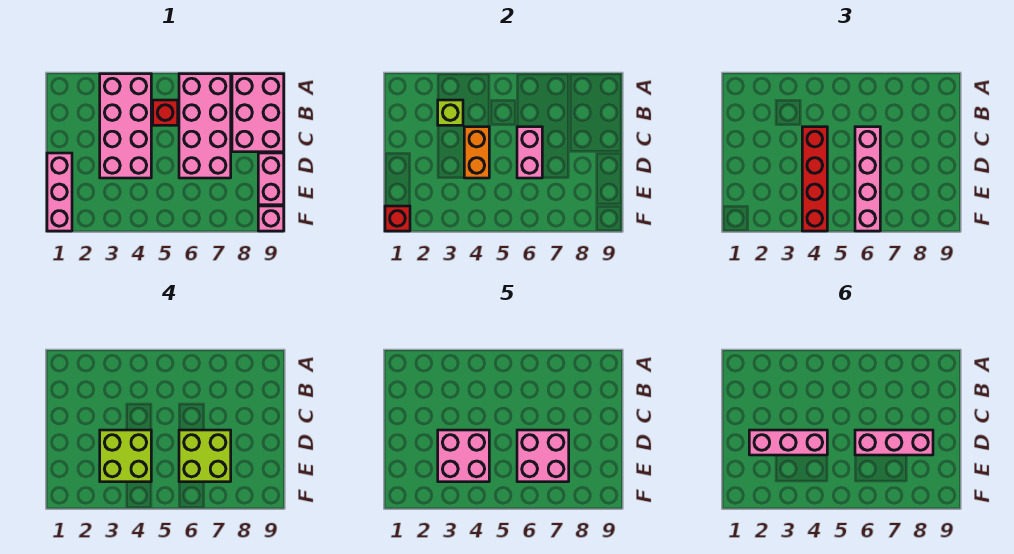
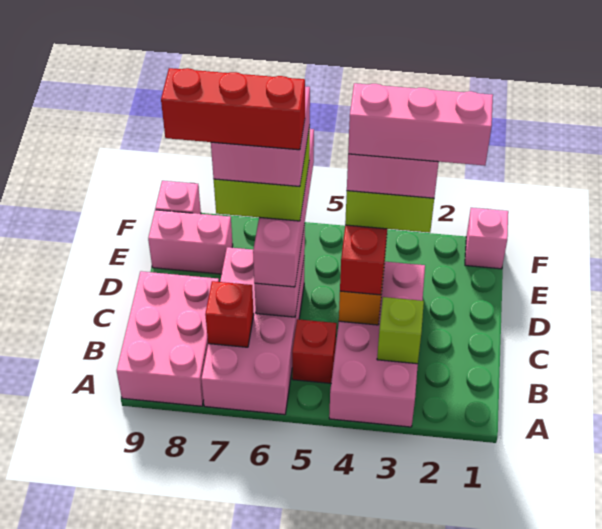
pink 1x3 brick [47,153,72,231] -> pink 1x1 brick [465,208,508,269]
pink 1x3 brick [855,430,933,455] -> red 1x3 brick [161,68,305,150]
pink 1x2 brick [258,153,284,205] -> pink 1x2 brick turned to [148,210,233,274]
red 1x1 brick [385,206,410,231] -> red 1x1 brick moved to [205,281,254,347]

